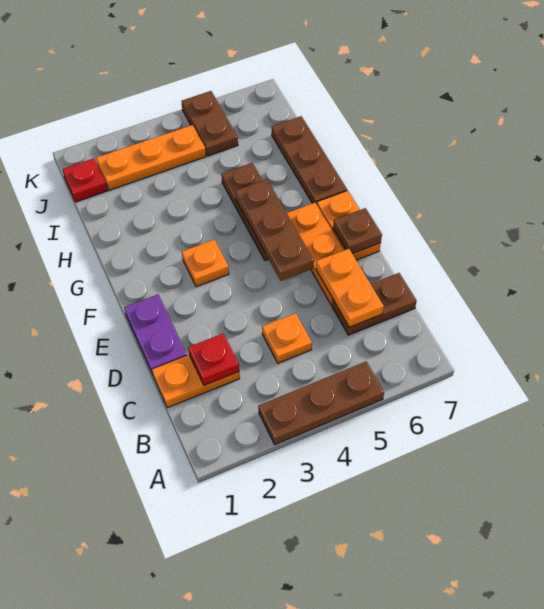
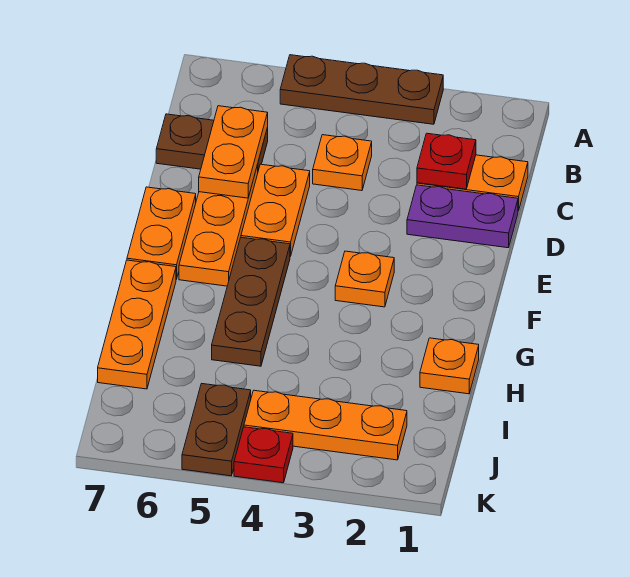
purple 1x2 plate [124,295,187,375] -> purple 1x2 plate turned to [407,185,518,248]
none -> orange 1x2 plate [241,164,310,256]
brown 1x3 plate [235,179,314,281] -> none
brown 1x1 plate [333,208,382,254] -> none
brown 1x3 plate [272,116,347,204] -> orange 1x3 plate [98,260,176,389]
none -> orange 1x1 plate [420,338,479,394]
red 1x1 plate [62,158,107,202] -> red 1x1 plate moved to [234,427,293,483]

